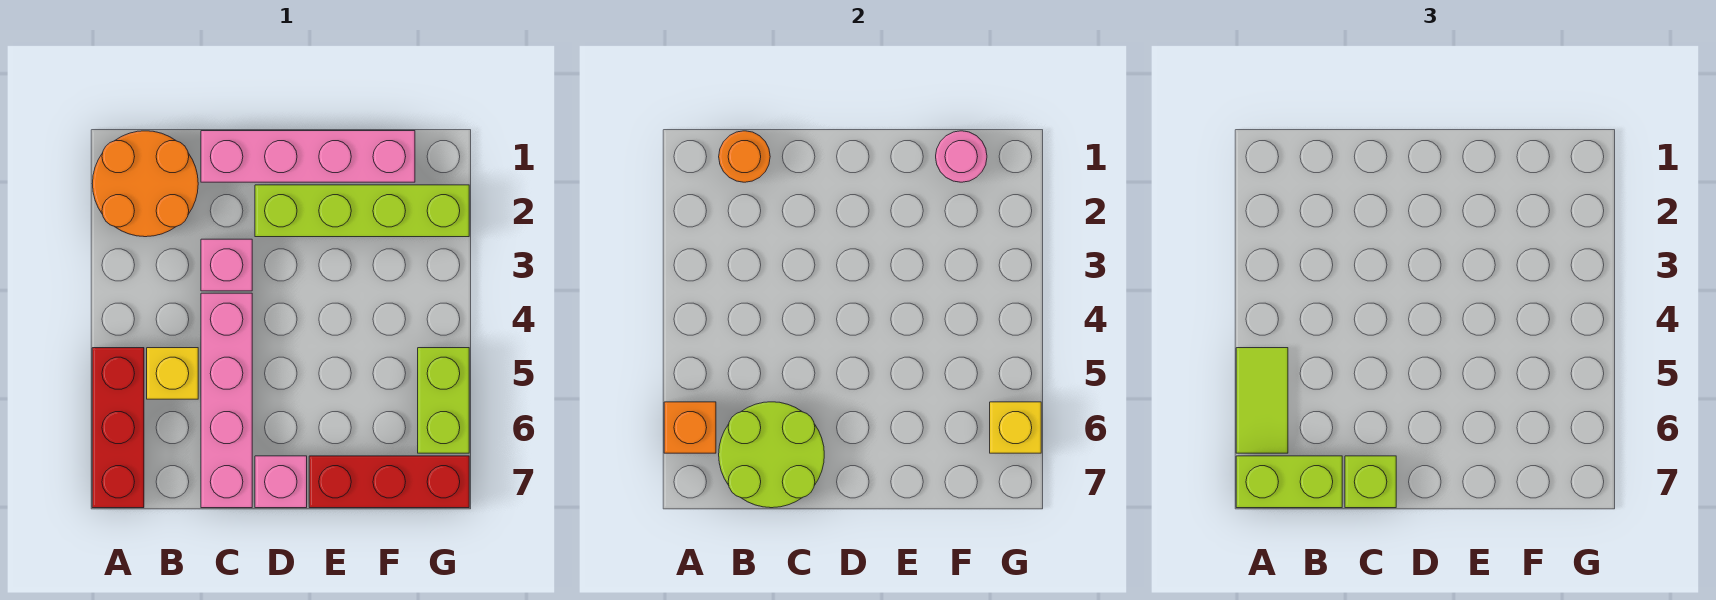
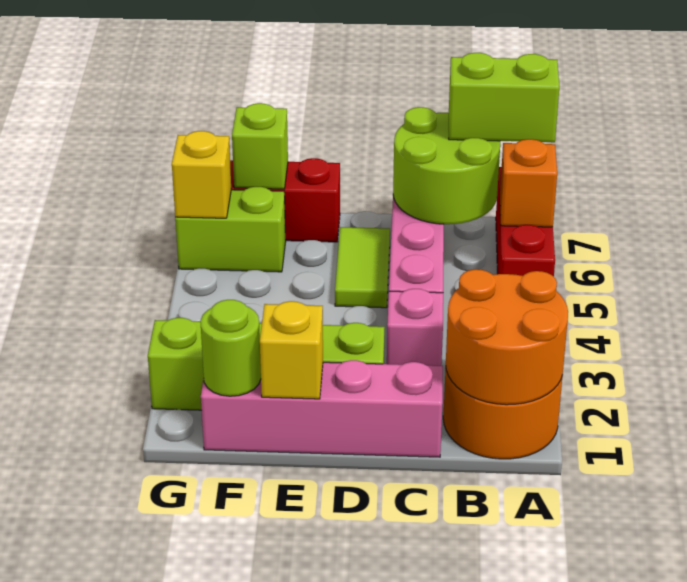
lime 1x2 tile [1236,348,1288,453] -> lime 1x2 tile moved to [335,227,390,308]
orange 1x1 round brick [719,131,770,182] -> orange 2x2 round brick [446,269,568,405]
yellow 1x1 brick [147,348,198,399] -> yellow 1x1 brick moved to [260,301,323,399]
lime 1x1 brick [1345,456,1396,508] -> lime 1x1 brick moved to [232,103,288,189]
pink 1x1 brick [255,456,307,508] -> none
pink 1x1 round brick [936,131,987,182] -> lime 1x1 round brick [200,300,261,396]
lime 1x2 brick [418,348,469,453] -> lime 1x2 brick turned to [175,187,286,272]

